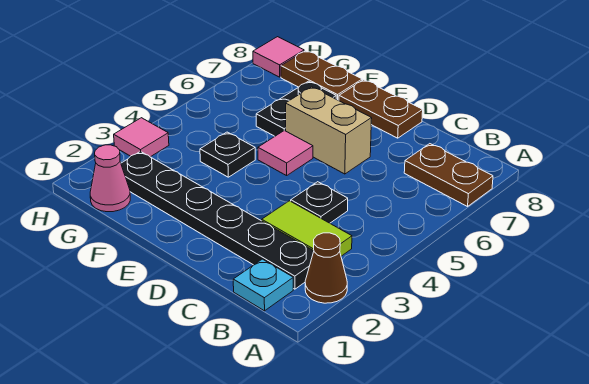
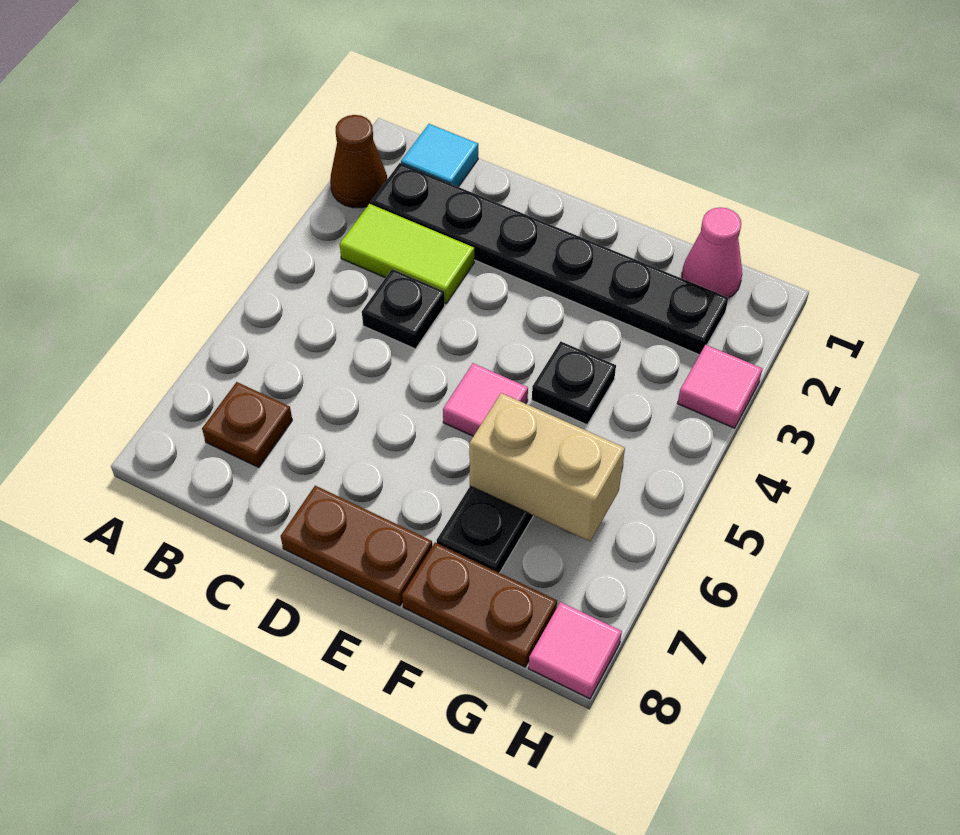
brown 1x2 plate [404,144,493,207] -> brown 1x1 plate [202,382,292,467]
cyan 1x1 plate [233,259,293,311] -> cyan 1x1 tile [401,124,478,187]
tan 1x2 brick [286,87,372,174] -> tan 1x2 brick moved to [469,393,625,541]

